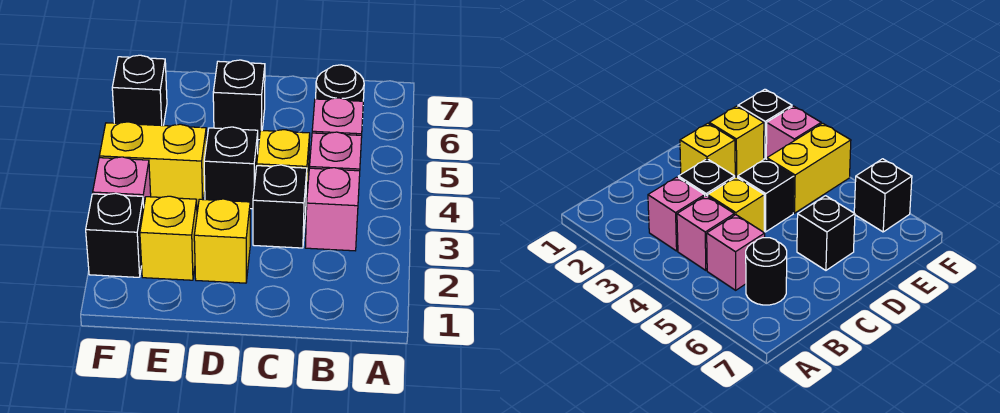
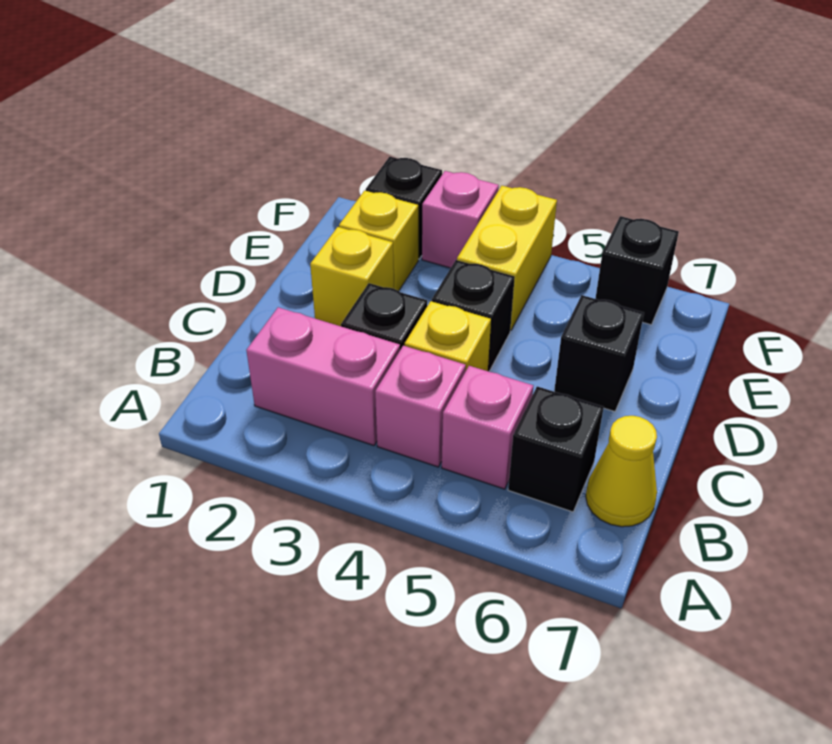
pink 1x1 brick [305,168,360,251] -> pink 1x2 brick [246,307,400,446]
black 1x1 round brick [316,65,364,101] -> black 1x1 brick [508,387,604,512]
none -> yellow 1x1 cone [586,416,657,527]

